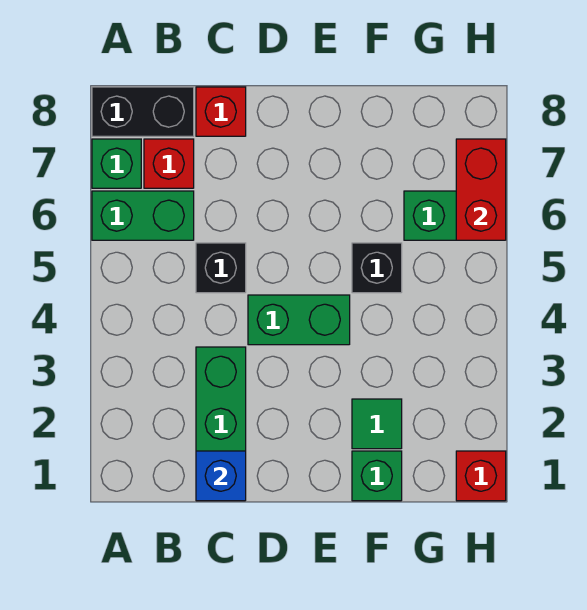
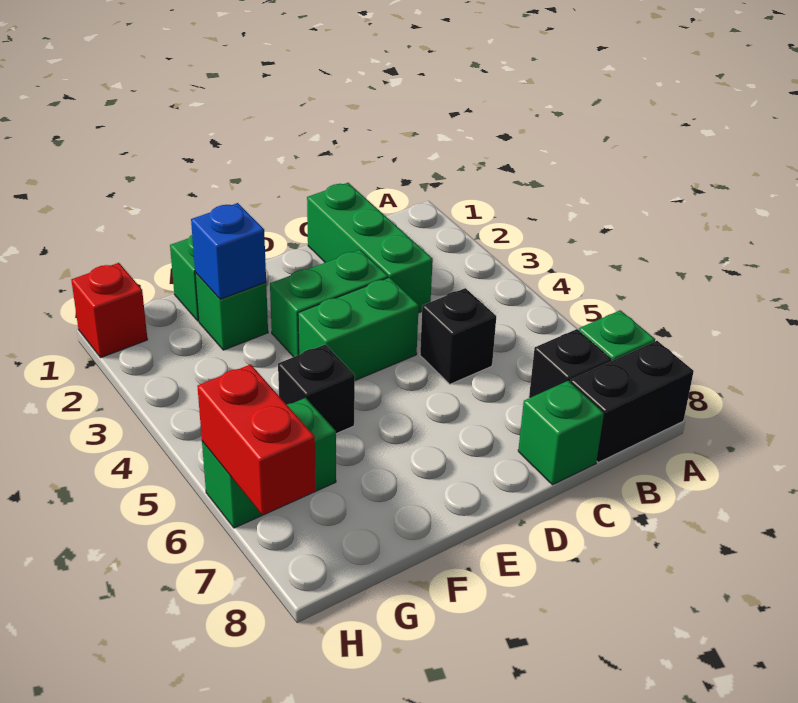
green 1x2 brick [92,191,194,240] -> green 1x2 brick moved to [270,250,388,357]
red 1x1 brick [144,139,194,188] -> black 1x1 brick [529,329,612,398]
blue 1x1 brick [196,451,246,501] -> blue 1x1 brick moved to [191,203,266,299]
red 1x1 brick [196,87,246,136] -> green 1x1 brick [518,381,604,485]
green 1x1 tile [352,399,402,449] -> green 1x1 brick [195,272,268,350]

